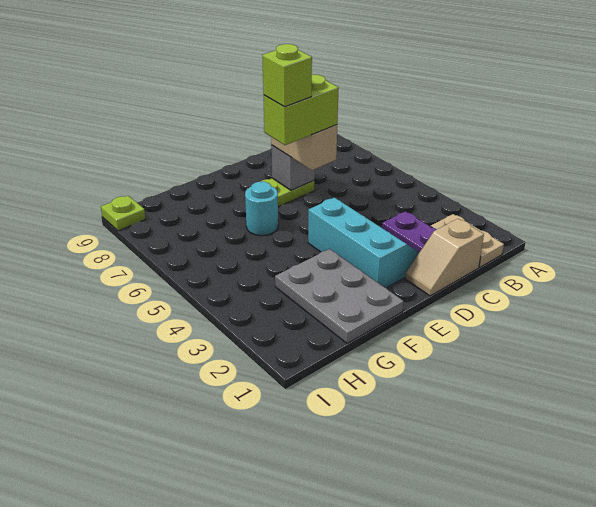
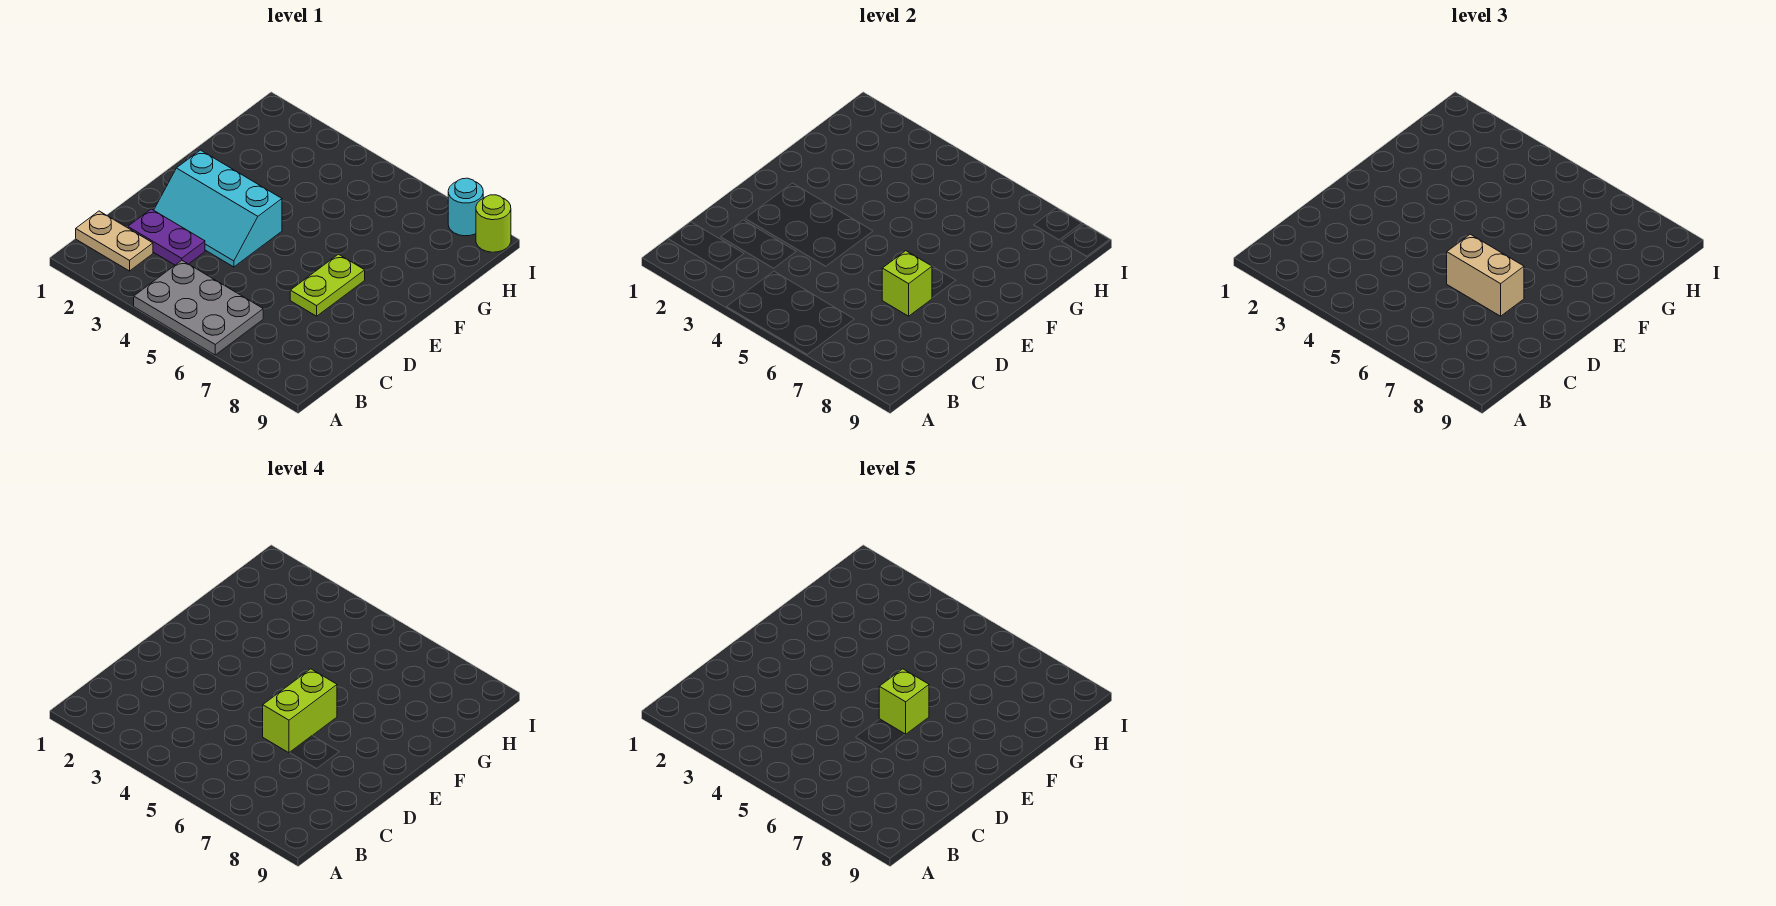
tan 1x2 slope [405,219,484,296] -> none
grey 1x1 brick [271,145,315,190] -> lime 1x1 brick [882,251,932,316]
grey 2x3 plate [275,249,403,344] -> grey 2x3 plate moved to [134,260,263,355]
cyan 1x1 round brick [245,182,278,236] -> cyan 1x1 round brick moved to [448,178,483,236]
lime 1x1 plate [101,196,146,231] -> lime 1x1 round brick [476,195,511,252]

